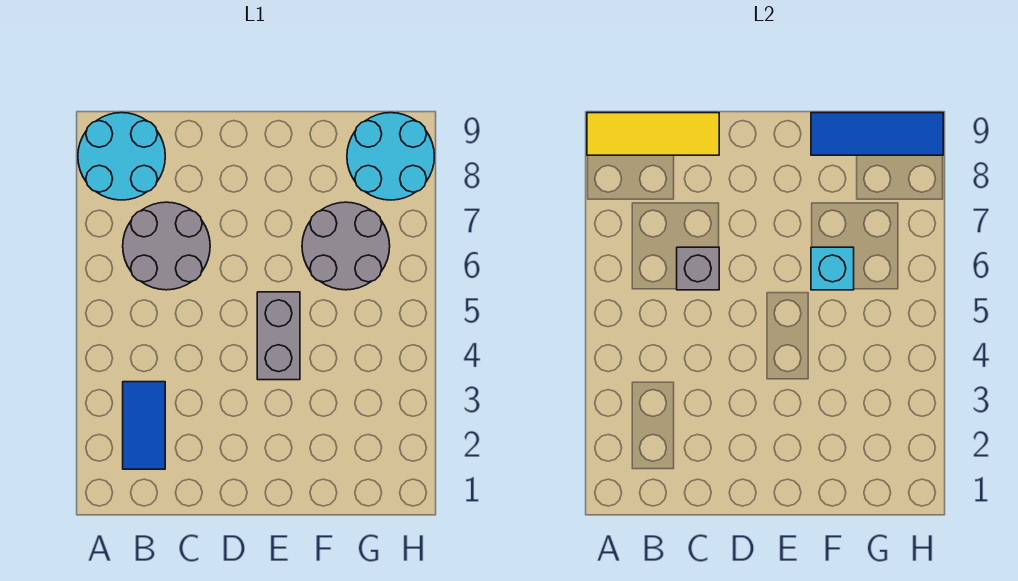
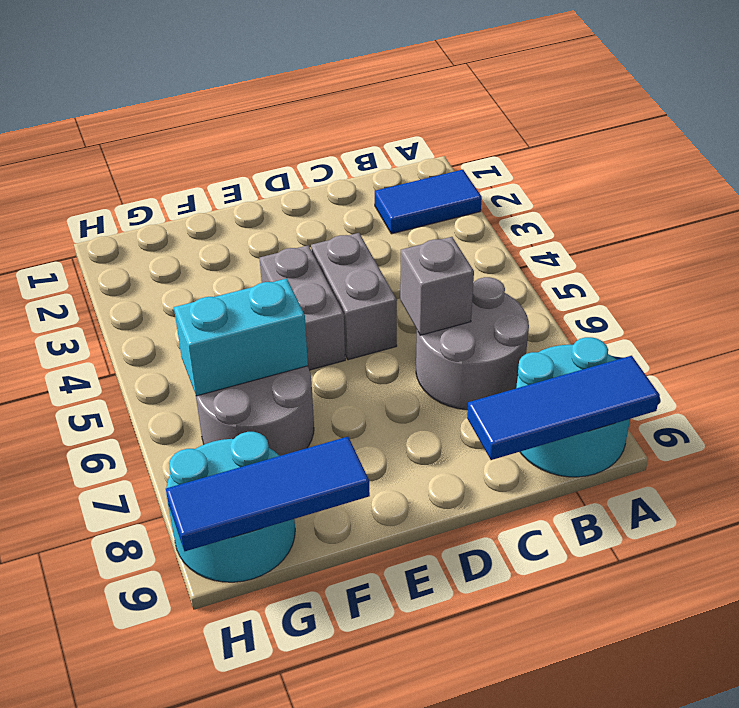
yellow 1x3 tile [587,113,719,155] -> blue 1x3 tile [467,356,660,460]
blue 1x2 tile [123,382,165,469] -> blue 1x2 tile turned to [375,170,482,234]
none -> grey 1x2 brick [311,233,397,360]
cyan 1x1 brick [811,247,854,290] -> cyan 1x2 brick [174,279,308,396]

